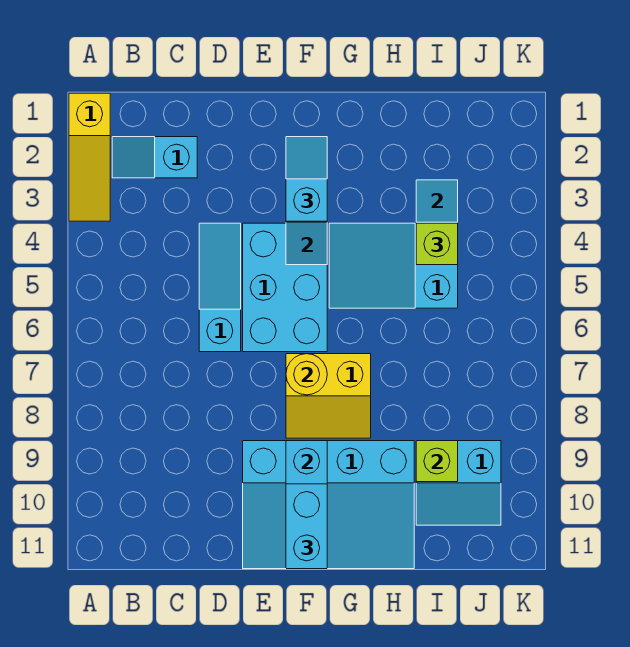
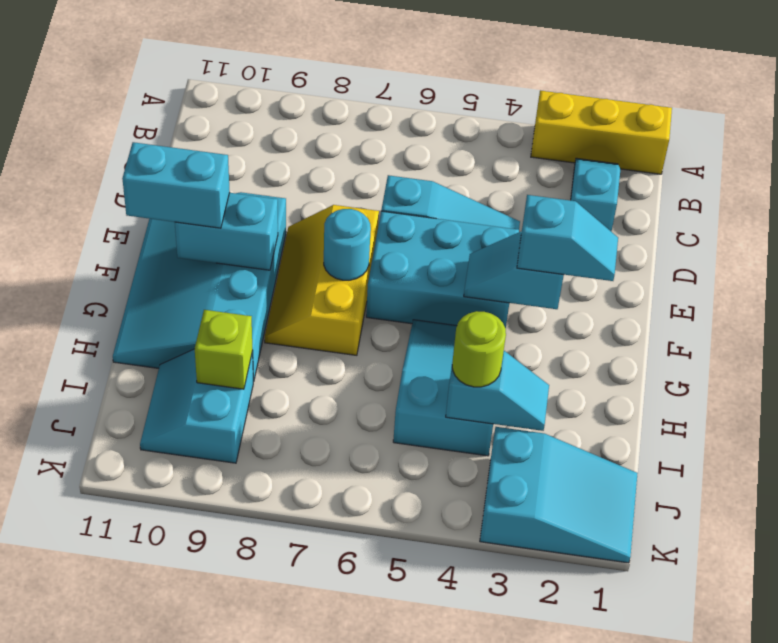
yellow 1x3 slope [69,93,110,221] -> yellow 1x3 brick [531,90,672,174]
yellow 2x2 slope [286,354,371,438] -> yellow 2x3 slope [265,205,379,355]
yellow 1x1 round brick [286,354,327,395] -> cyan 1x1 round brick [324,209,371,280]
lime 1x1 brick [416,223,458,265] -> lime 1x1 round brick [452,311,506,387]
none -> cyan 2x3 slope [480,427,638,563]

